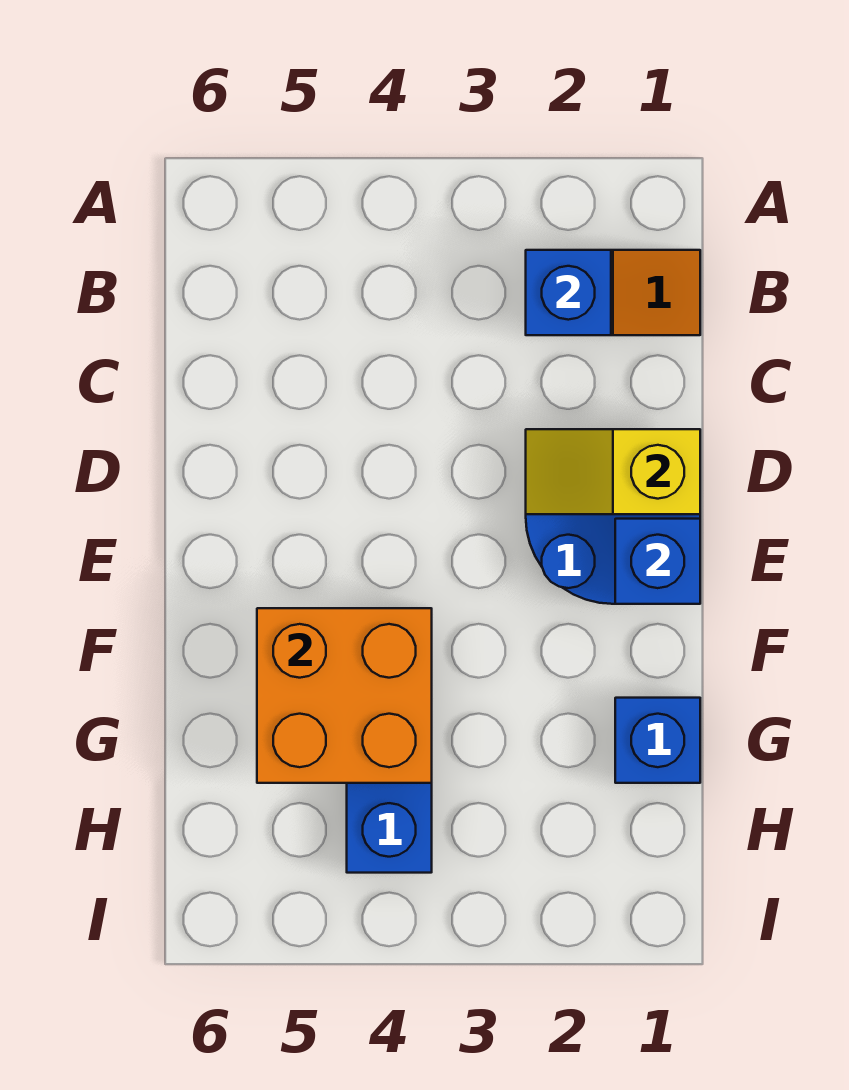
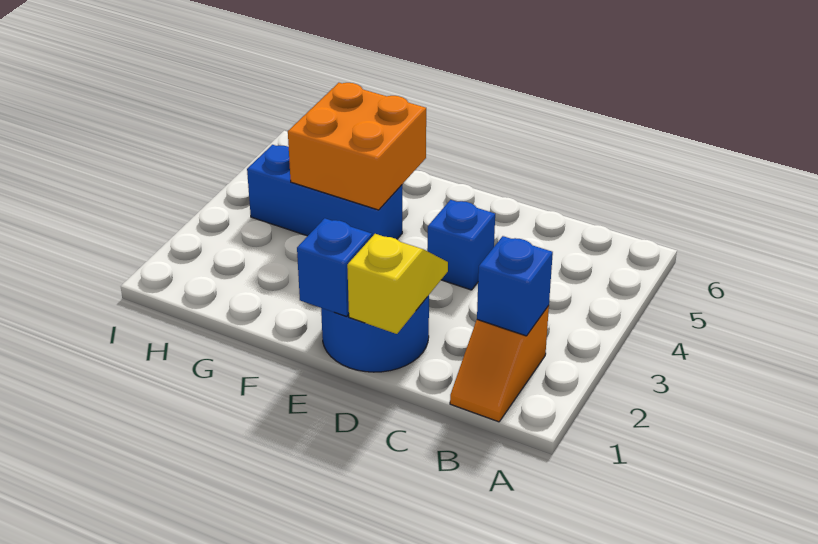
blue 1x1 brick [615,698,700,783] -> blue 1x1 brick moved to [427,200,495,290]

